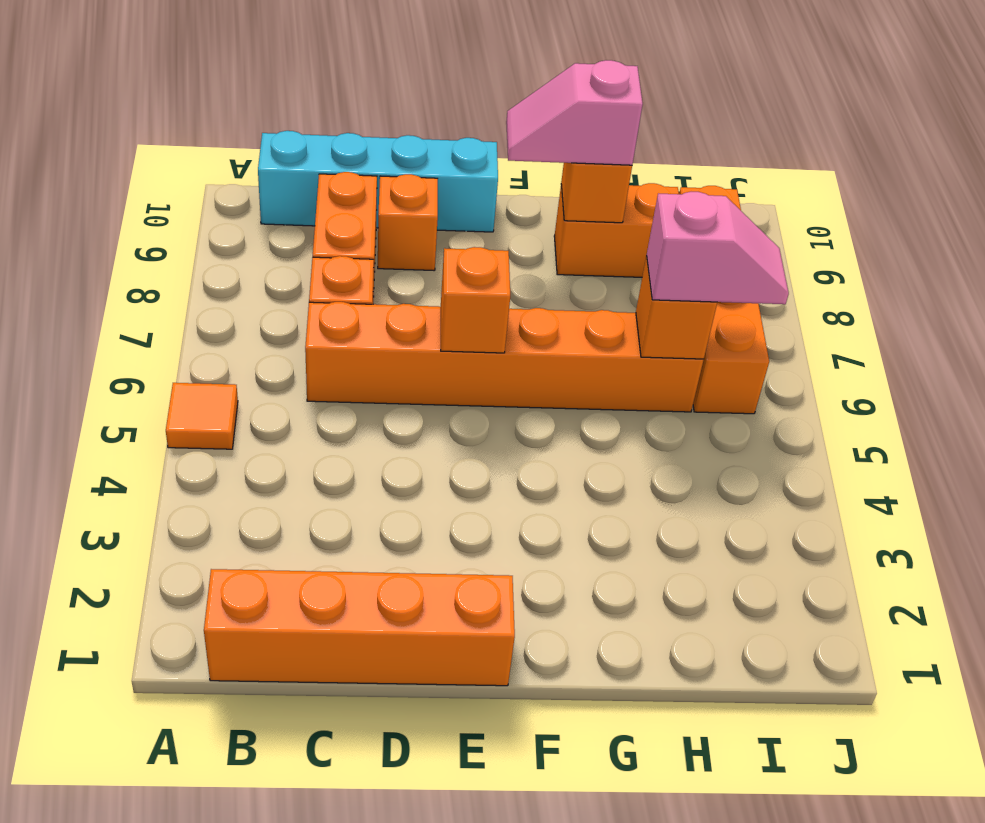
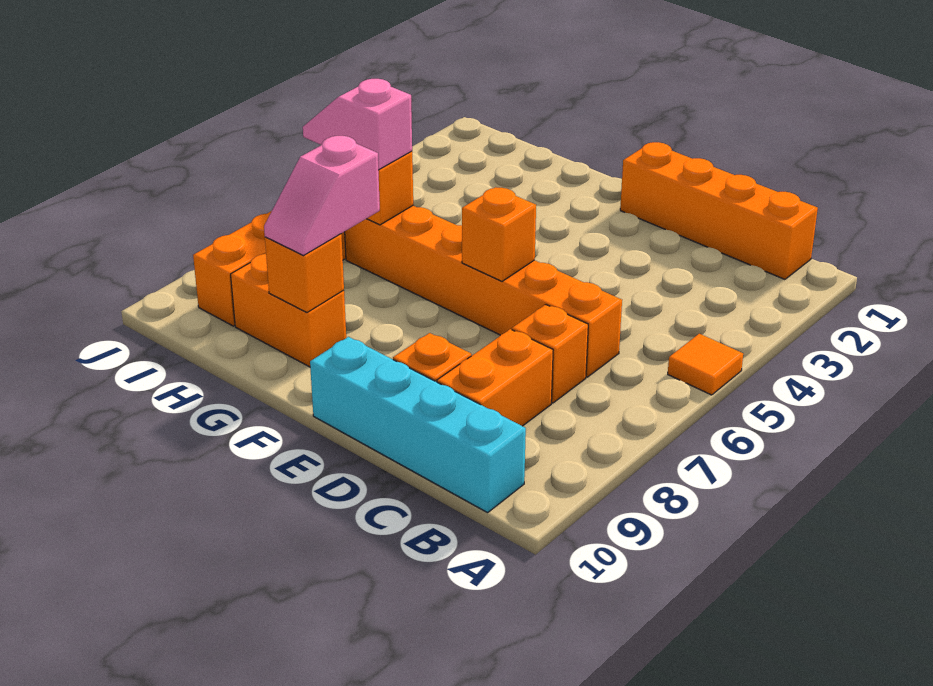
pink 1x2 slope [506,60,643,165] -> pink 1x2 slope turned to [264,136,380,256]

